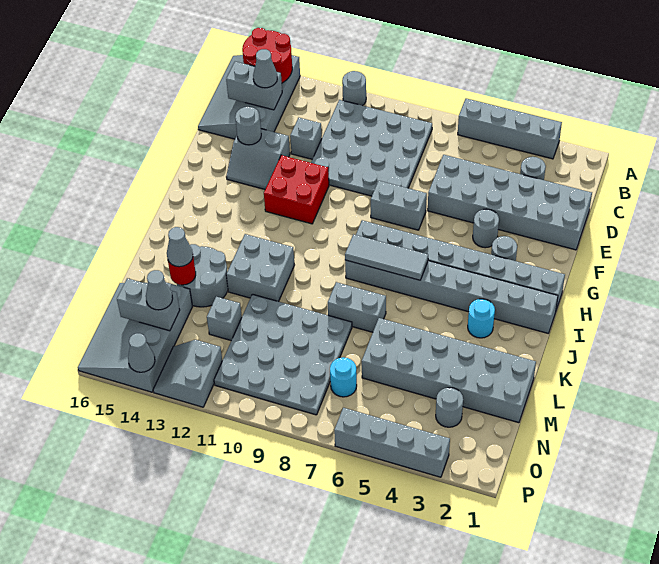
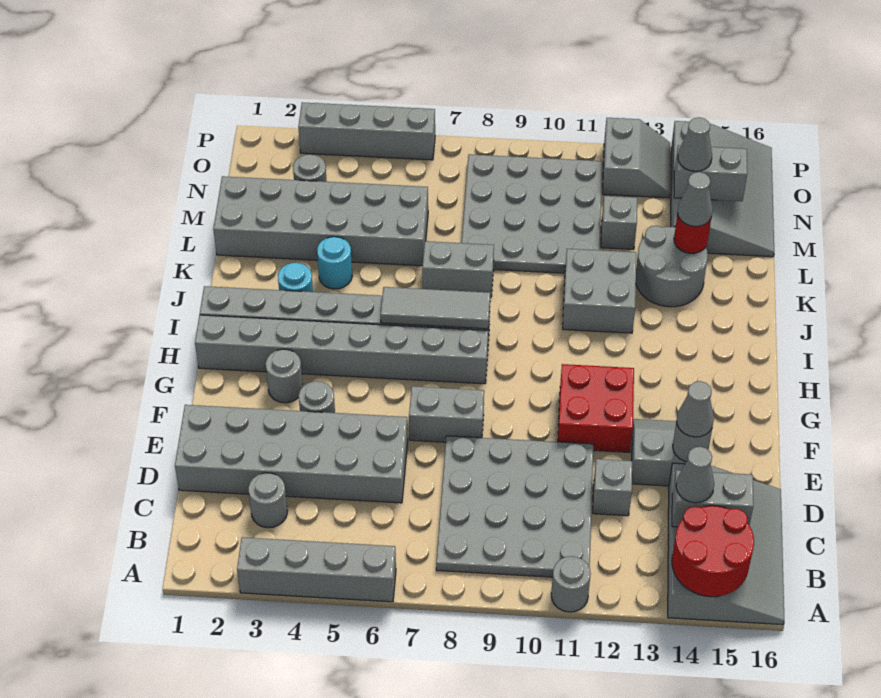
cyan 1x1 round brick [330,357,357,397] -> cyan 1x1 round brick moved to [317,237,352,289]
grey 1x1 cone [128,333,155,372] -> grey 1x1 cone moved to [676,381,714,437]

